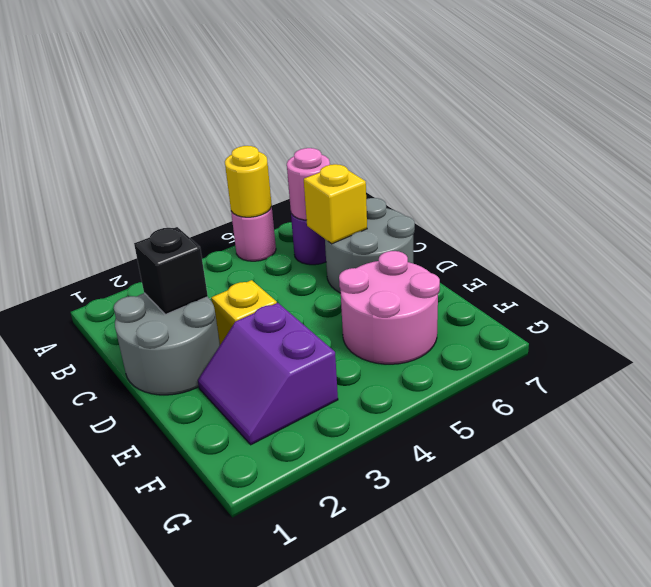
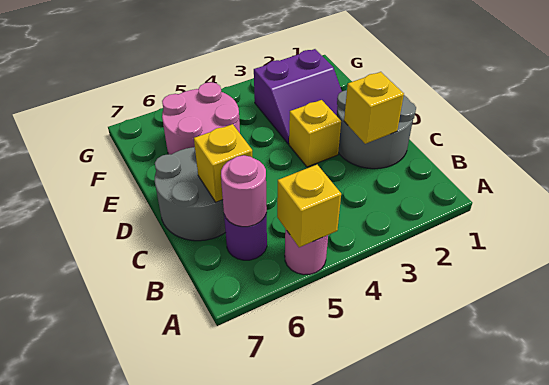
yellow 1x1 round brick [225,146,272,217] -> yellow 1x1 brick [277,165,341,247]
black 1x1 brick [134,227,208,314] -> yellow 1x1 brick [344,72,404,144]
purple 2x2 slope [198,303,338,445] -> purple 2x2 slope turned to [254,49,342,144]

